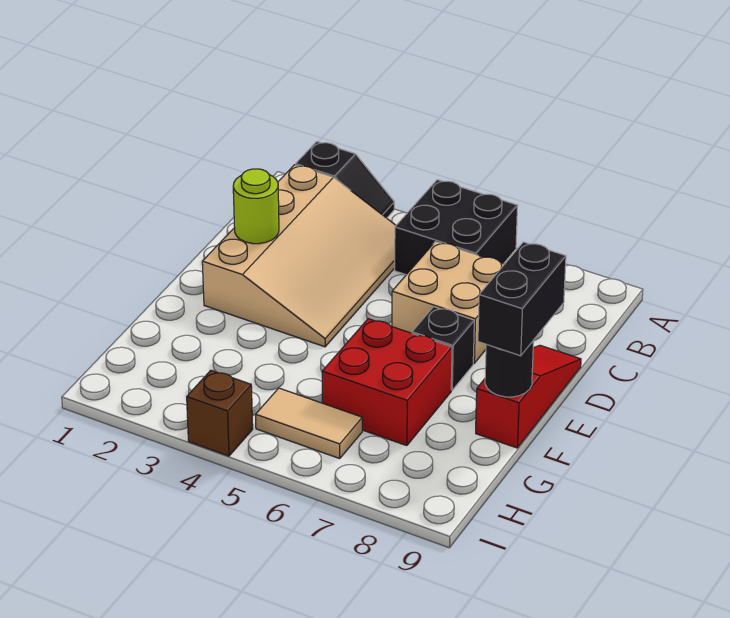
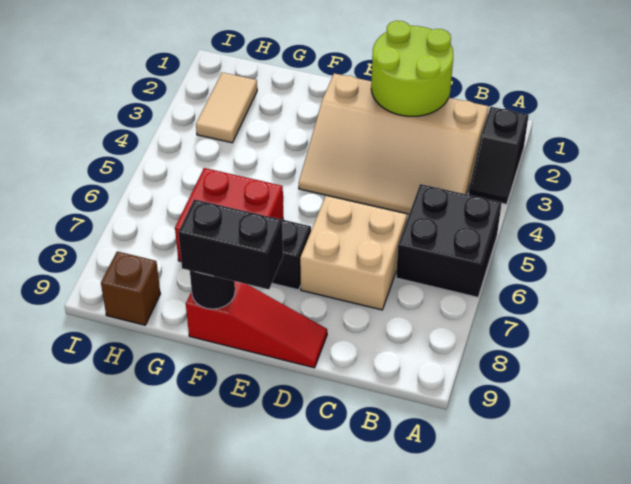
lime 1x1 round brick [233,169,279,244] -> lime 2x2 round brick [371,21,453,116]
tan 1x2 tile [255,388,362,459] -> tan 1x2 tile moved to [196,73,257,143]
brown 1x1 brick [187,370,253,456] -> brown 1x1 brick moved to [101,251,160,325]

